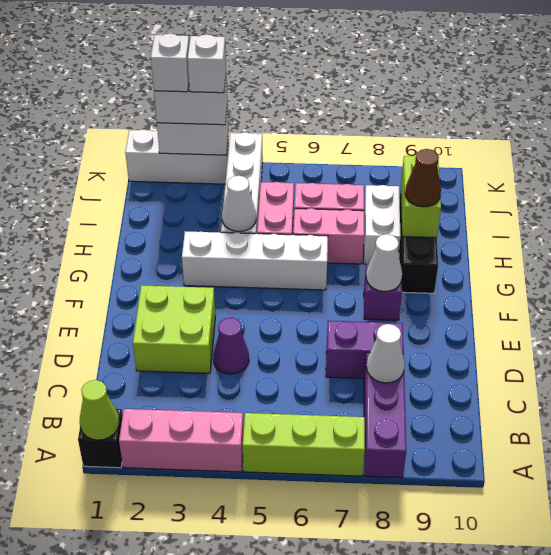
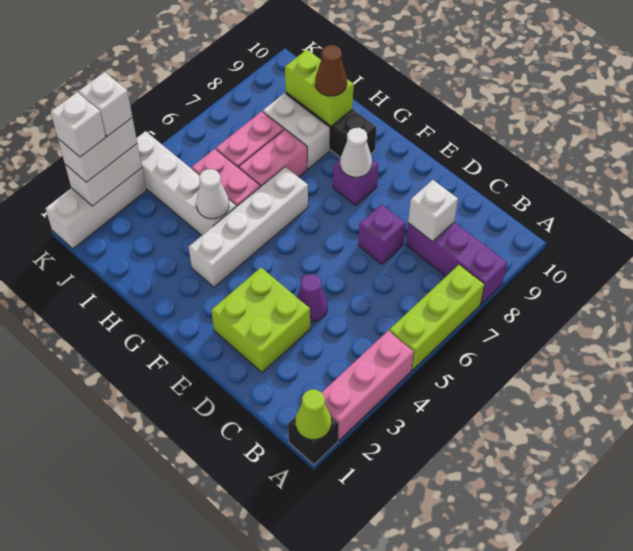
white 1x1 cone [367,324,405,383] -> white 1x1 brick [408,180,458,242]
purple 1x2 brick [326,321,404,379] -> purple 1x1 brick [358,204,406,264]

